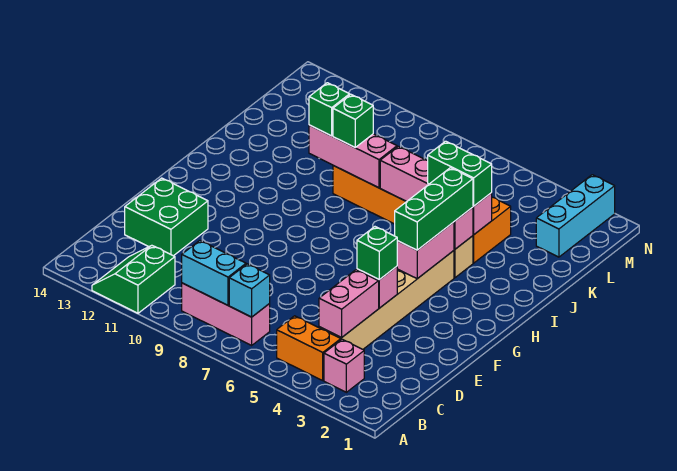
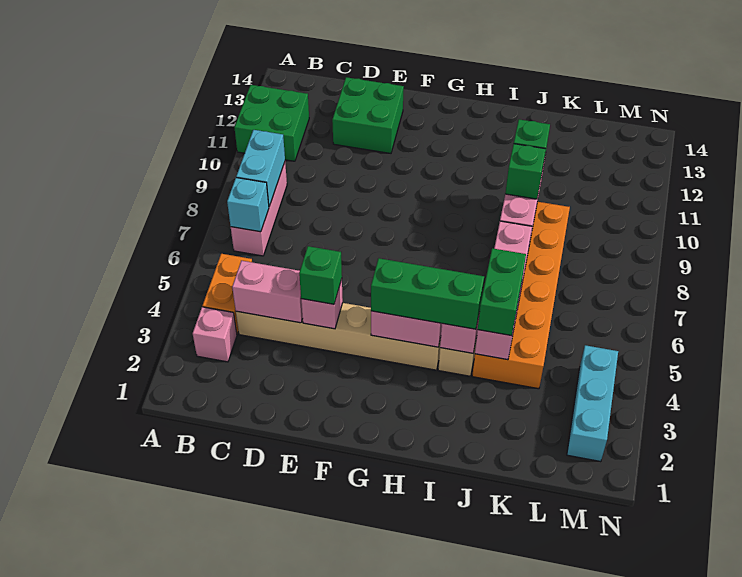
green 2x2 slope [92,245,175,313] -> green 2x2 brick [234,85,309,161]
cyan 1x3 brick [536,175,615,257] -> cyan 1x3 brick turned to [567,345,618,462]

